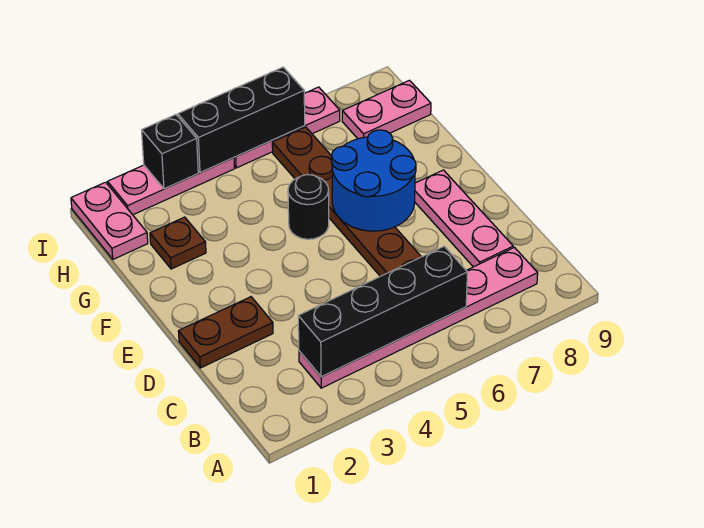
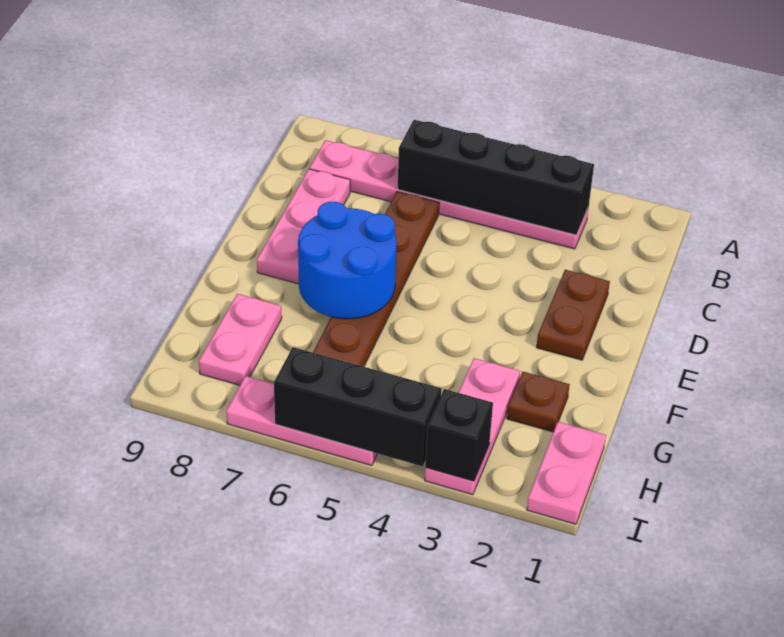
brown 1x2 plate [178,297,273,368] -> brown 1x2 plate turned to [536,270,610,360]
black 1x1 round brick [288,175,329,239] -> none
pink 1x2 plate [342,80,431,139] -> pink 1x2 plate turned to [199,294,282,385]
pink 1x3 plate [108,158,235,215] -> pink 1x3 plate turned to [425,358,520,495]

